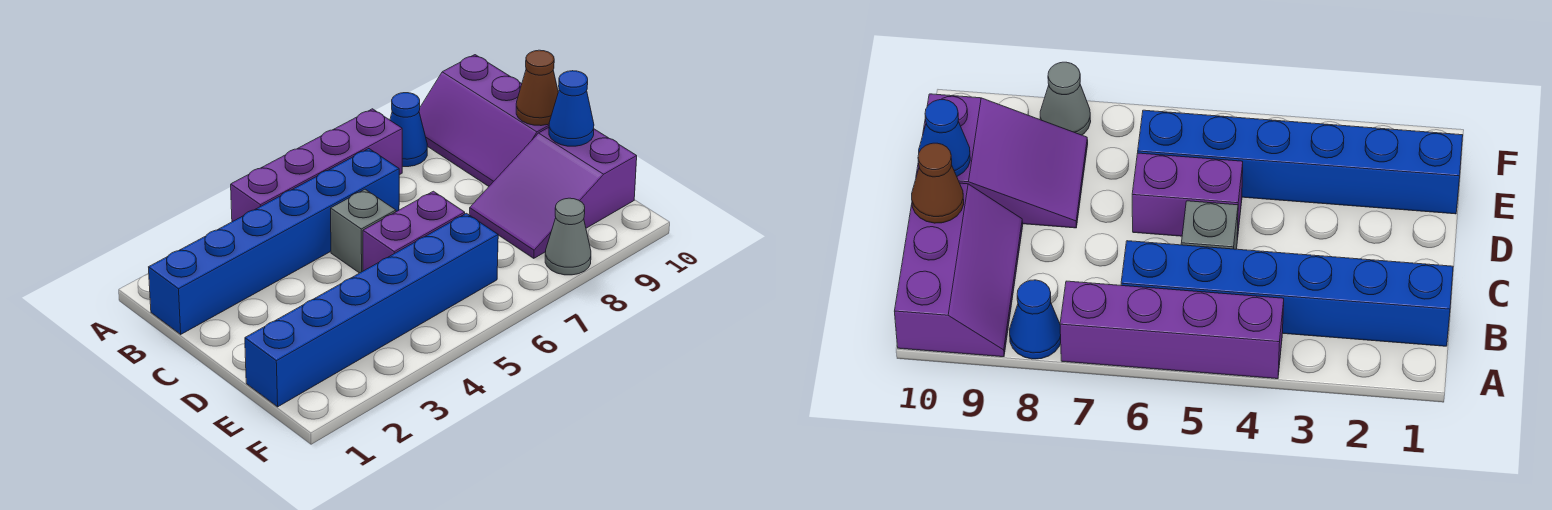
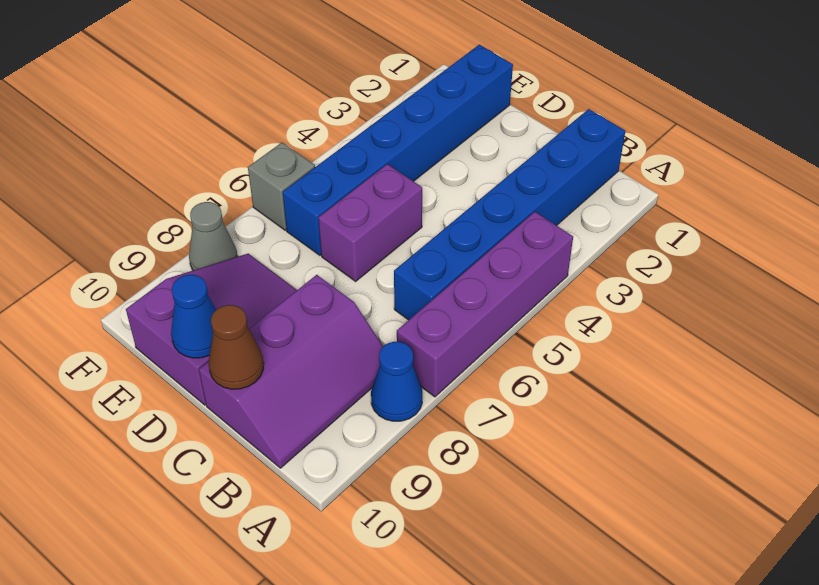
purple 2x3 slope [419,55,549,186] -> purple 2x3 slope turned to [199,275,383,468]
grey 1x1 brick [331,189,396,273] -> grey 1x1 brick moved to [248,143,315,230]

